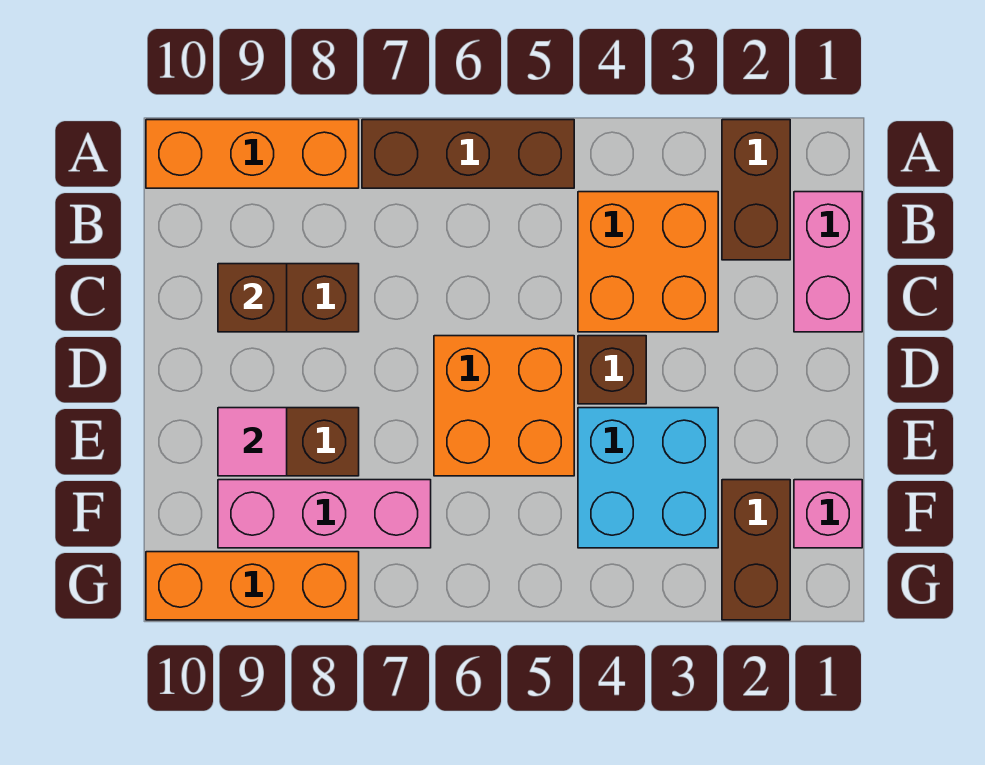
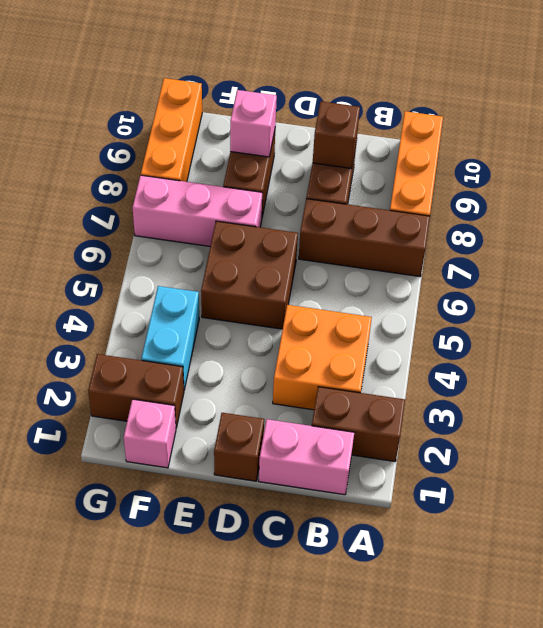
brown 1x3 brick [362,120,574,188] -> brown 1x3 brick turned to [299,199,430,277]
brown 1x1 brick [578,336,646,404] -> brown 1x1 brick moved to [214,413,264,481]
orange 2x2 brick [434,336,574,476] -> brown 2x2 brick [201,221,298,329]
cyan 2x2 brick [578,408,718,548] -> cyan 1x2 brick [141,286,199,390]
pink 1x1 tile [218,408,287,476] -> pink 1x1 brick [230,90,277,157]
pink 1x3 brick [218,480,431,548] -> pink 1x3 brick turned to [133,175,263,246]

